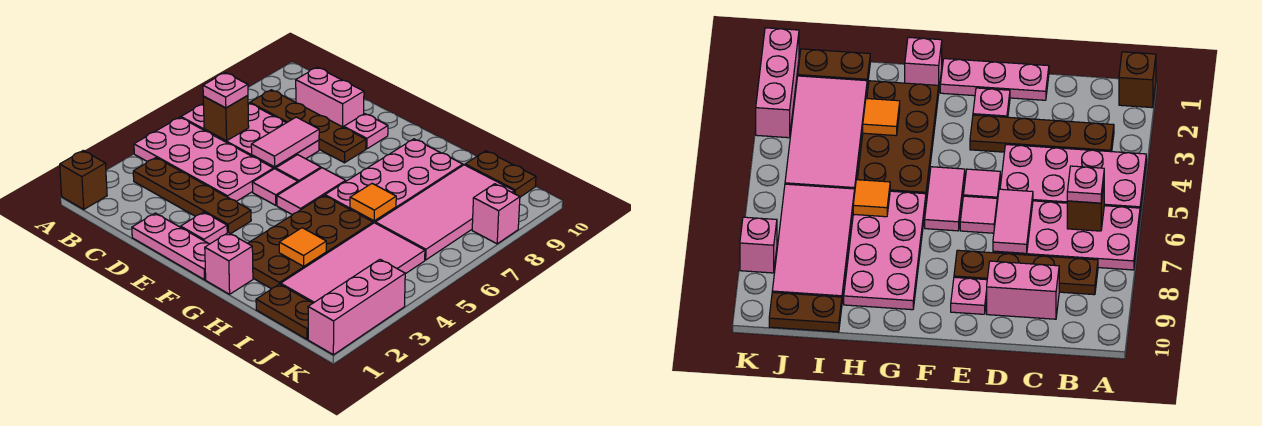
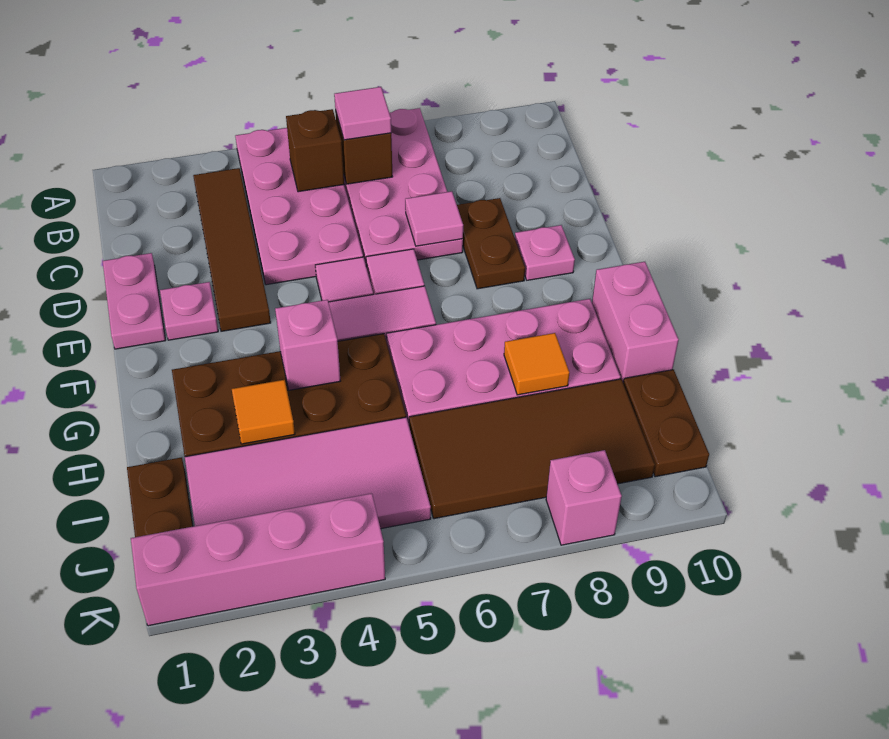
brown 1x1 brick [60,151,107,209] -> brown 1x1 brick moved to [286,109,344,192]
brown 1x4 plate [133,158,251,234] -> brown 1x4 tile [193,168,271,331]
pink 1x1 plate [203,73,248,108] -> pink 1x1 tile [334,87,391,140]
brown 1x4 plate [250,90,366,163] -> brown 1x2 plate [457,198,525,289]
pink 1x2 brick [296,67,364,127] -> pink 1x2 brick moved to [592,262,679,382]
pink 1x3 plate [132,213,209,280] -> pink 1x2 plate [103,253,166,349]
pink 1x2 tile [251,117,319,167] -> pink 1x1 tile [405,191,463,246]
pink 1x1 brick [205,233,253,294] -> pink 1x1 brick moved to [275,300,340,390]
orange 1x1 tile [350,184,396,221] -> orange 1x1 tile moved to [504,333,569,395]
pink 2x4 tile [375,165,514,260] -> brown 2x4 tile [409,379,655,519]
pink 1x3 brick [308,260,405,355] -> pink 1x4 brick [131,493,385,626]

